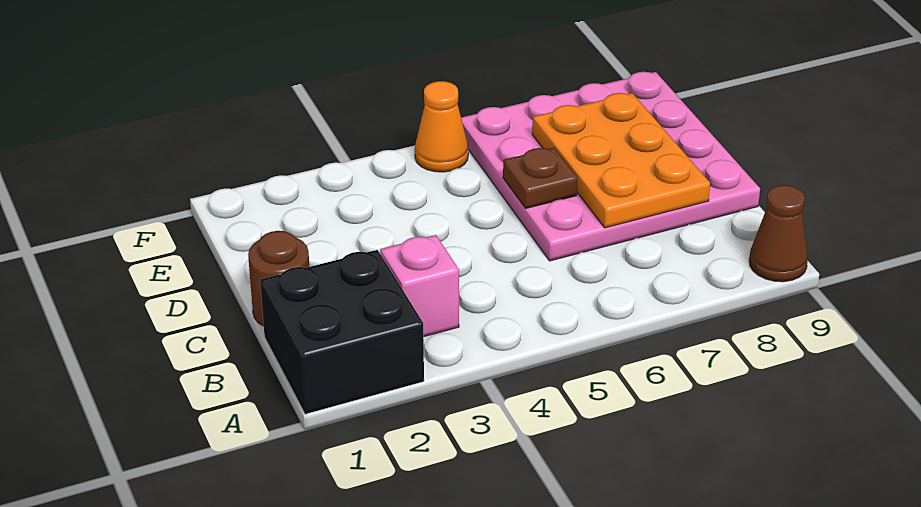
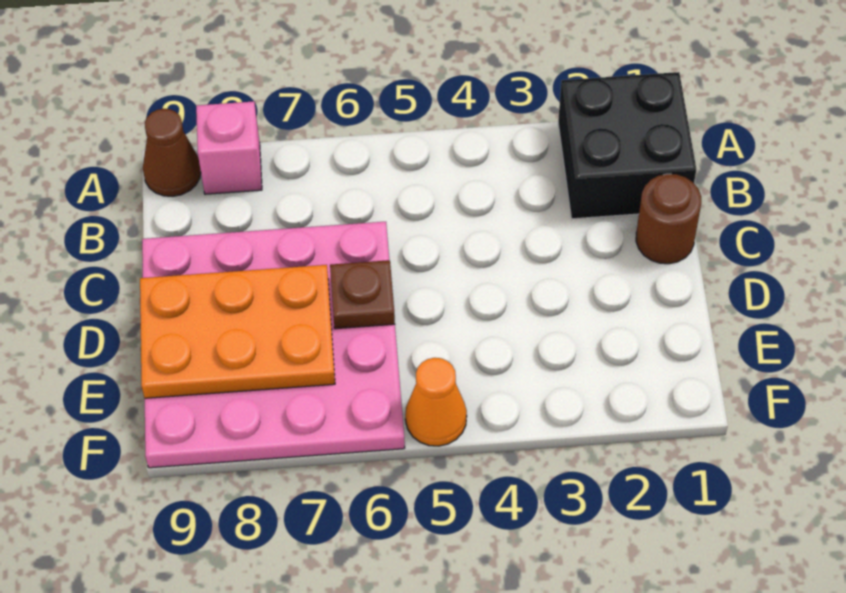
pink 1x1 brick [380,235,459,337] -> pink 1x1 brick moved to [196,101,262,194]
orange 2x3 plate [532,93,710,228] -> orange 2x3 plate turned to [140,265,335,398]

